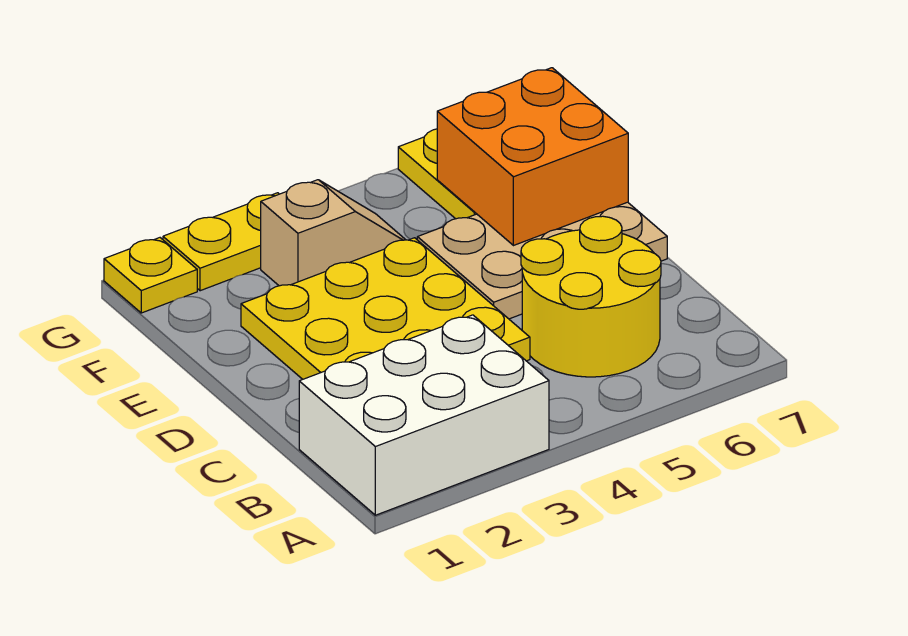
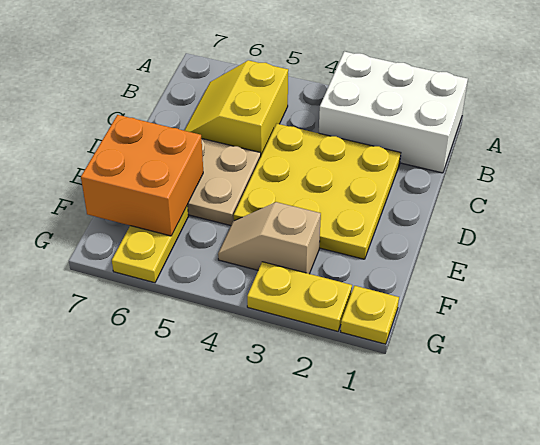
yellow 2x2 round brick [521,216,661,377] -> yellow 2x2 slope [184,60,288,155]

